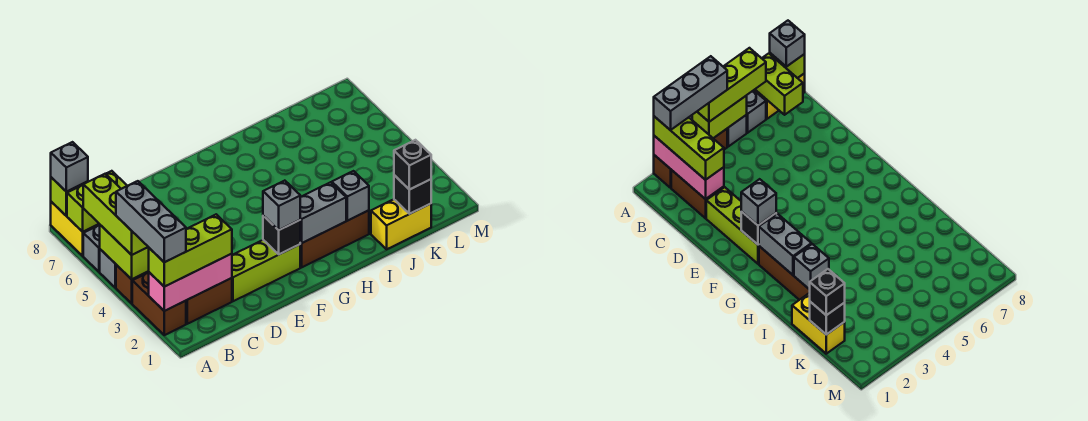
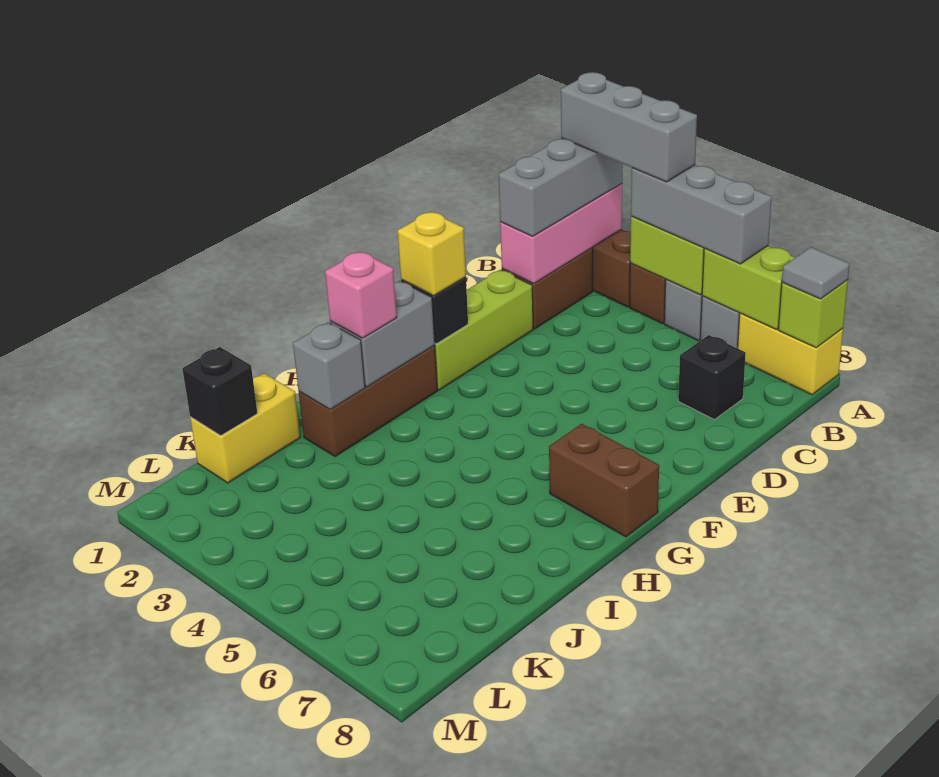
lime 1x3 brick [149,214,232,287] -> grey 1x3 brick [499,138,623,236]
lime 1x3 brick [83,174,148,255] -> grey 1x3 brick [631,165,772,264]
lime 1x2 brick [67,171,127,232] -> lime 1x2 brick turned to [702,246,795,330]
grey 1x1 brick [51,142,88,192] -> grey 1x1 tile [782,247,850,299]
grey 1x1 brick [263,181,300,230] -> yellow 1x1 brick [398,212,466,296]
none -> brown 1x2 brick [549,424,659,537]
none -> pink 1x1 brick [325,252,397,338]
black 1x1 brick [394,140,431,190] -> black 1x1 brick moved to [678,335,746,420]

